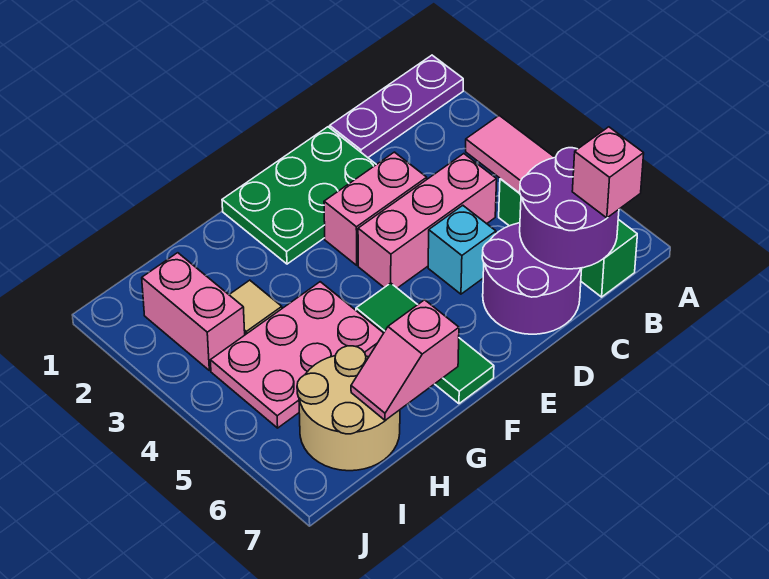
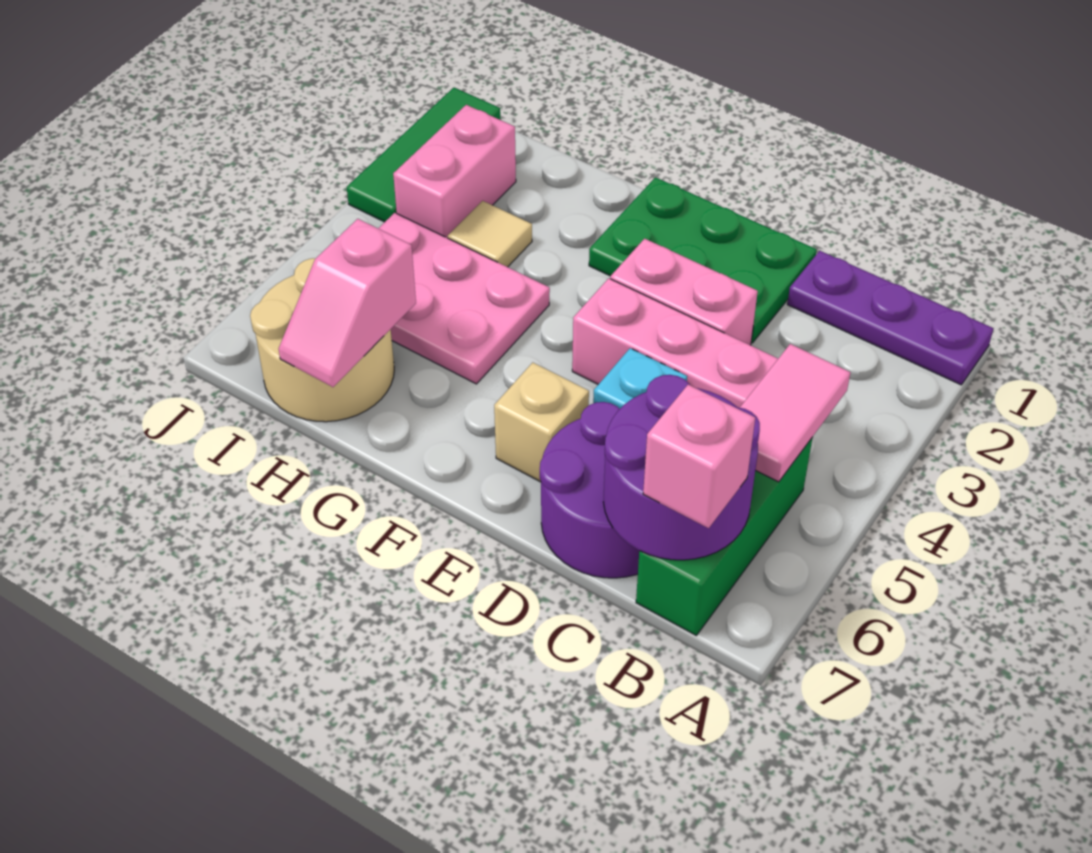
none -> tan 1x1 brick [494,362,589,482]
green 1x3 tile [356,283,494,404] -> green 1x3 tile moved to [347,88,500,222]
pink 1x2 slope [351,300,459,420] -> pink 1x2 slope turned to [279,219,416,387]

